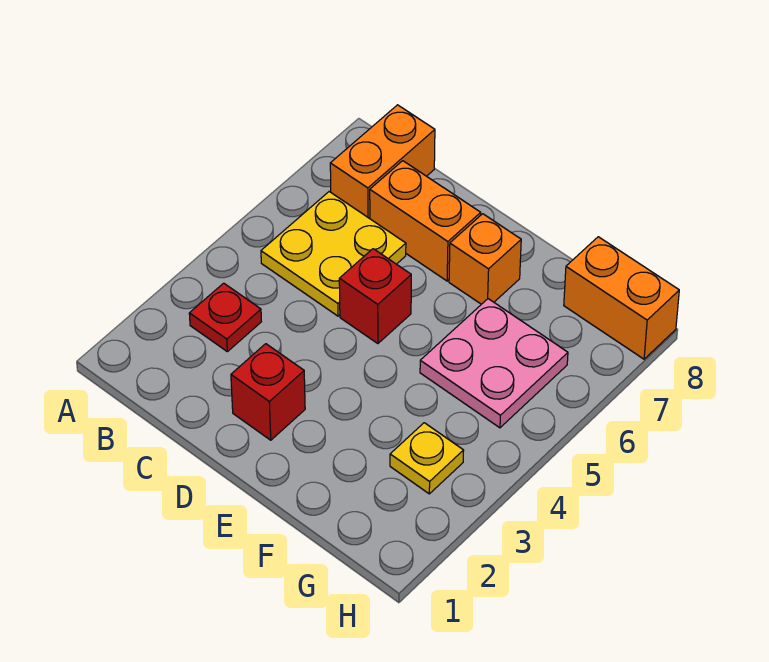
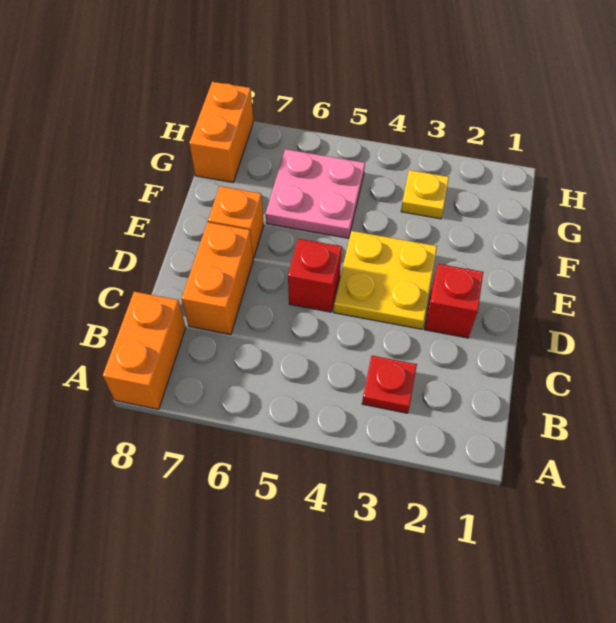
yellow 2x2 plate [261,192,406,316] -> yellow 2x2 plate moved to [334,231,437,329]
orange 1x2 brick [330,105,435,219] -> orange 1x2 brick turned to [103,292,186,409]

